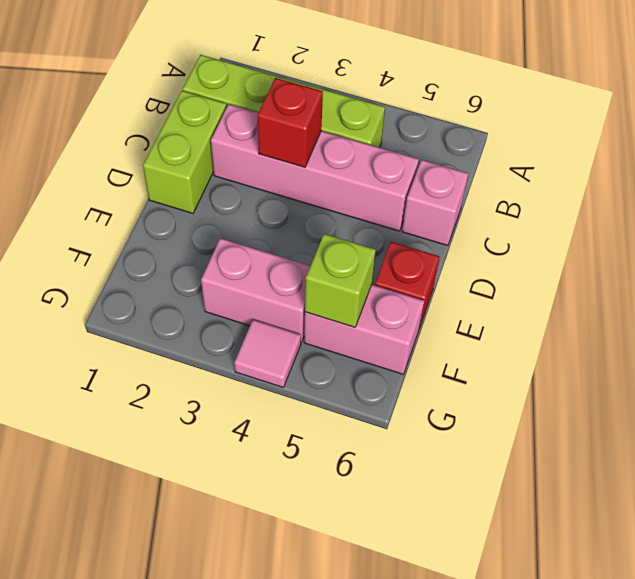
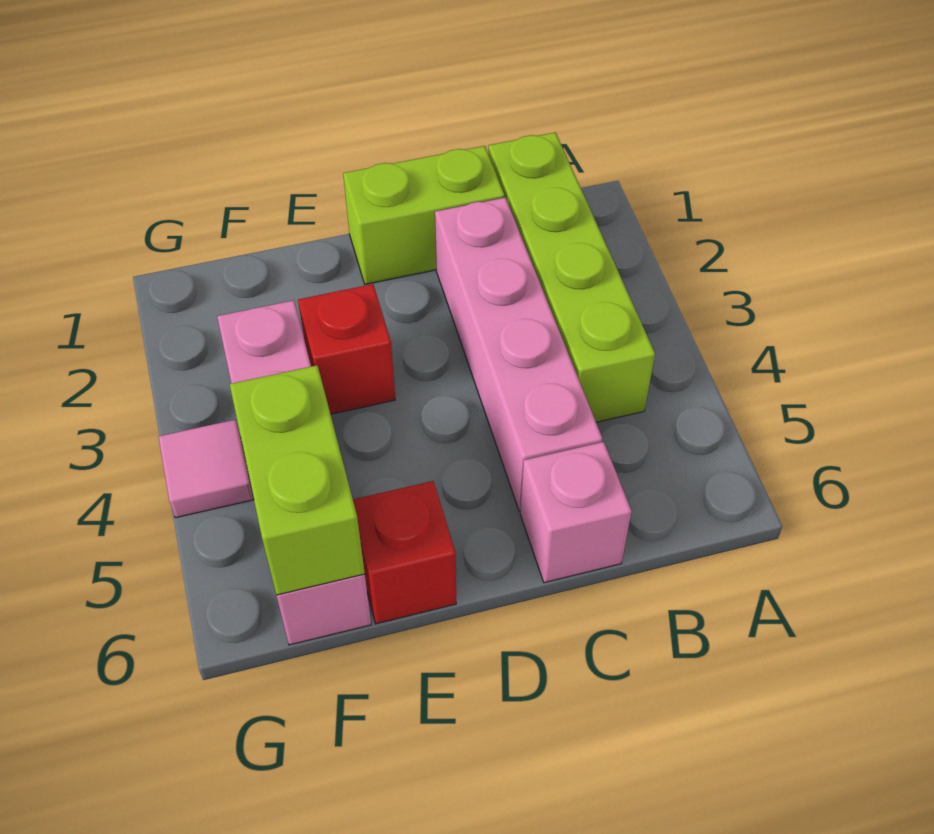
red 1x1 brick [257,78,323,167] -> red 1x1 brick moved to [298,284,395,414]
lime 1x1 brick [305,234,376,327] -> lime 1x2 brick [230,365,365,595]

